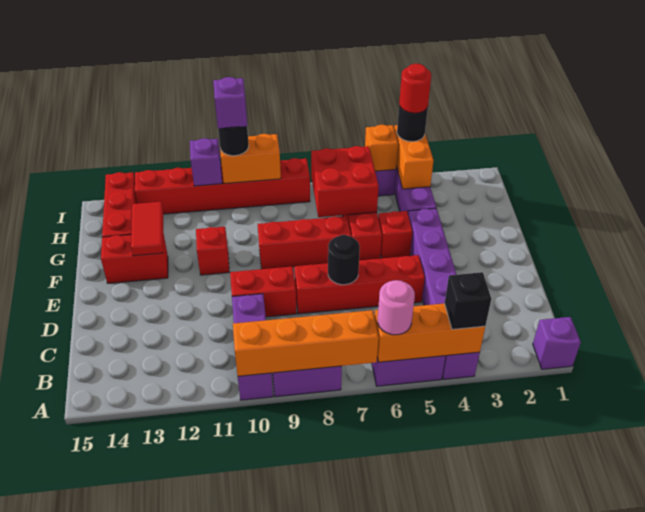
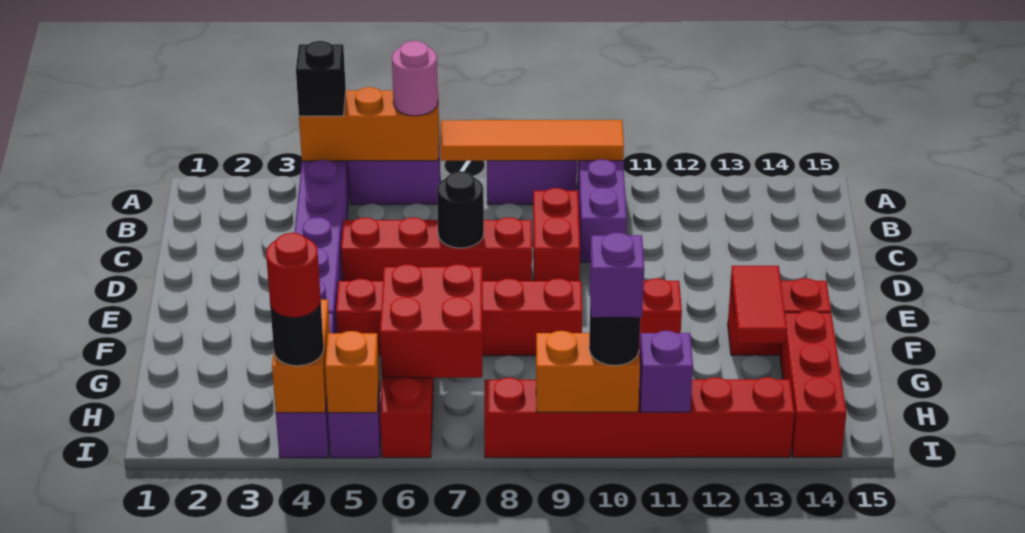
purple 1x1 brick [533,317,581,369] -> none
orange 1x4 brick [233,310,379,376] -> orange 1x4 tile [440,120,624,161]
red 1x2 brick [230,267,297,317] -> red 1x2 brick turned to [533,188,580,281]

